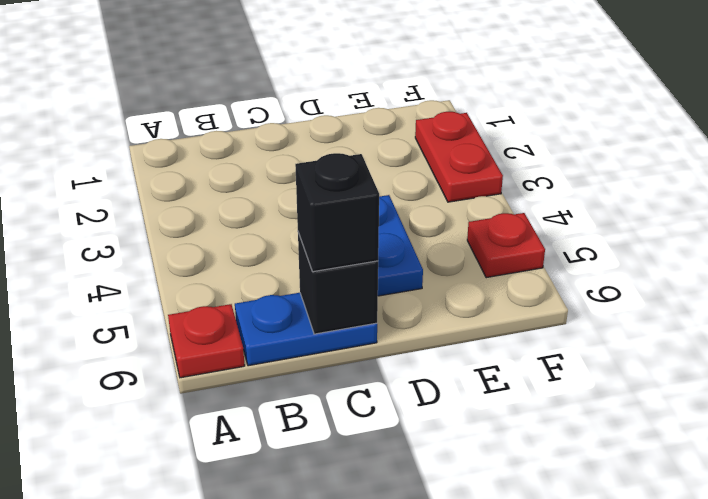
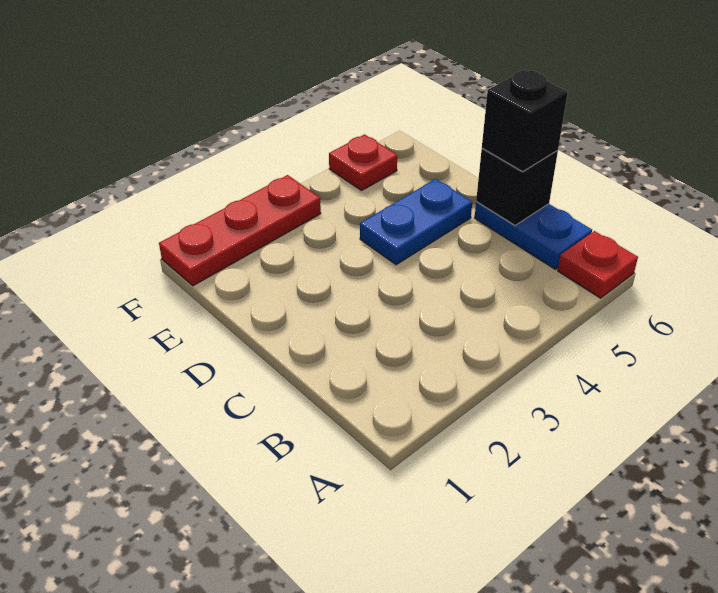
red 1x2 plate [415,112,503,202] -> red 1x3 plate [159,175,321,286]

